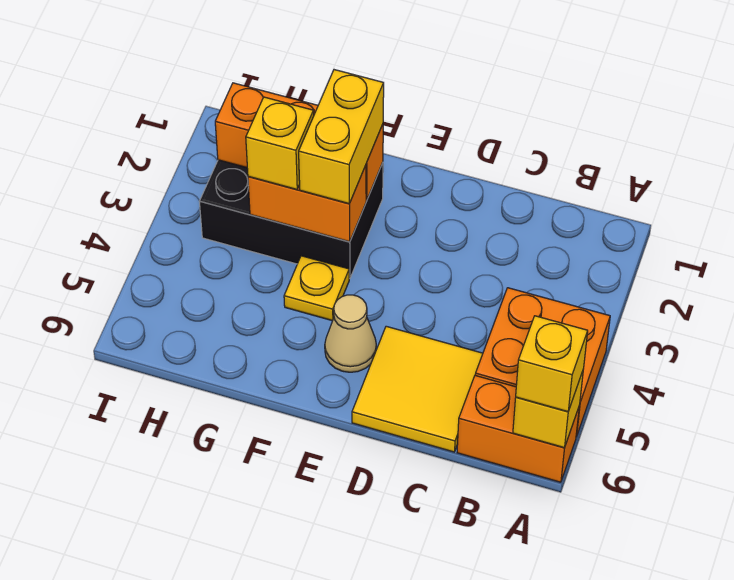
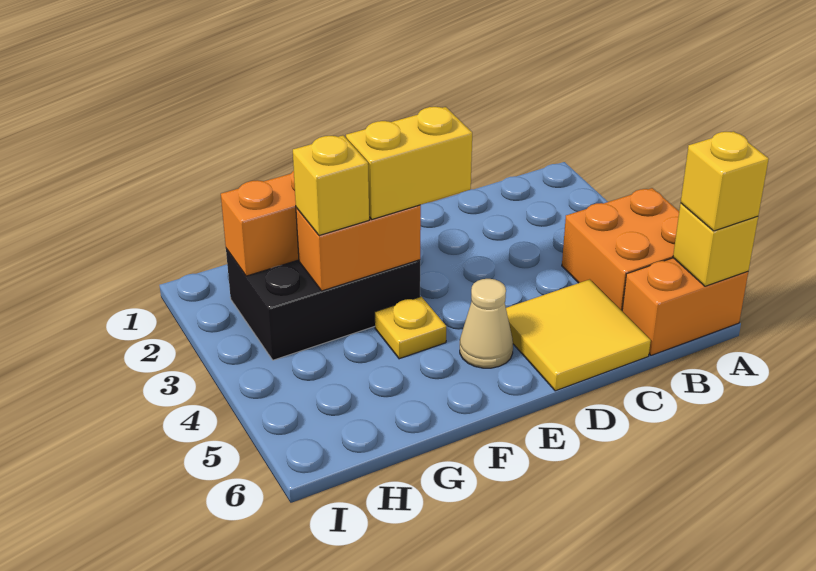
yellow 1x2 brick [299,70,384,204] -> yellow 1x2 brick turned to [346,107,472,219]

